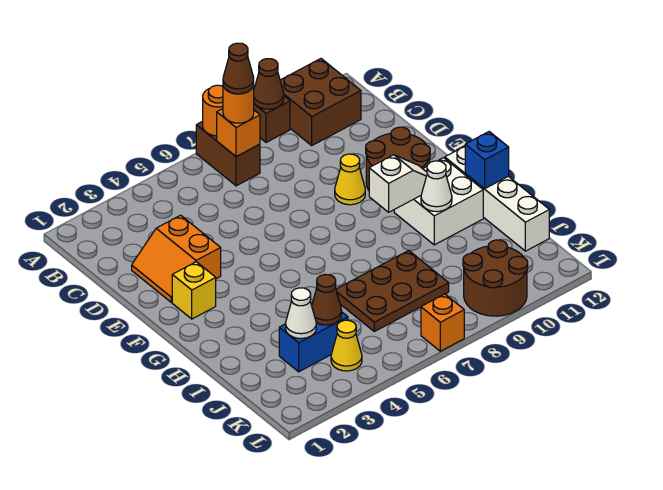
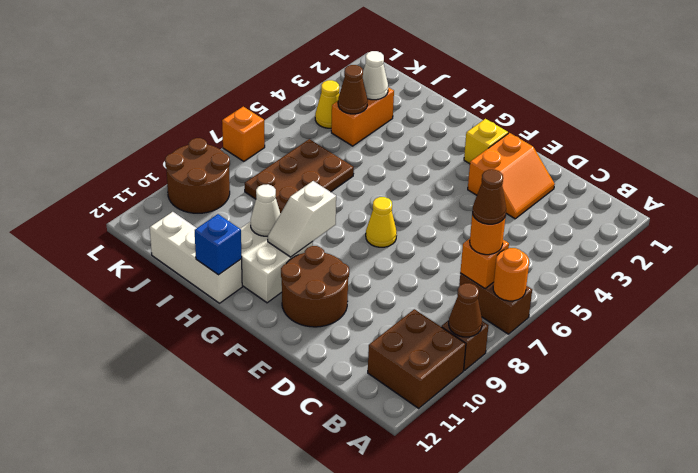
orange 2x2 slope [132,215,221,302] -> orange 2x2 slope turned to [468,133,555,219]
yellow 1x1 cone [335,154,365,205] -> yellow 1x1 cone moved to [366,197,397,247]
white 1x4 brick [445,146,549,251] -> white 1x3 brick [150,212,242,303]
blue 1x2 brick [279,312,348,372] -> orange 1x2 brick [331,87,394,146]

